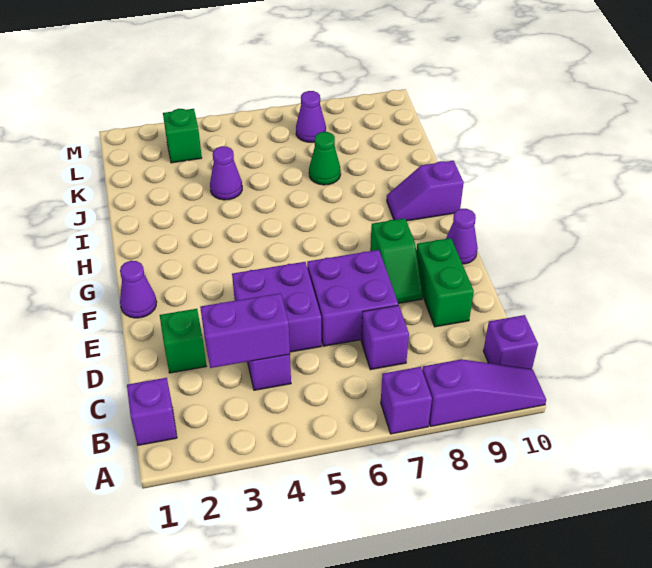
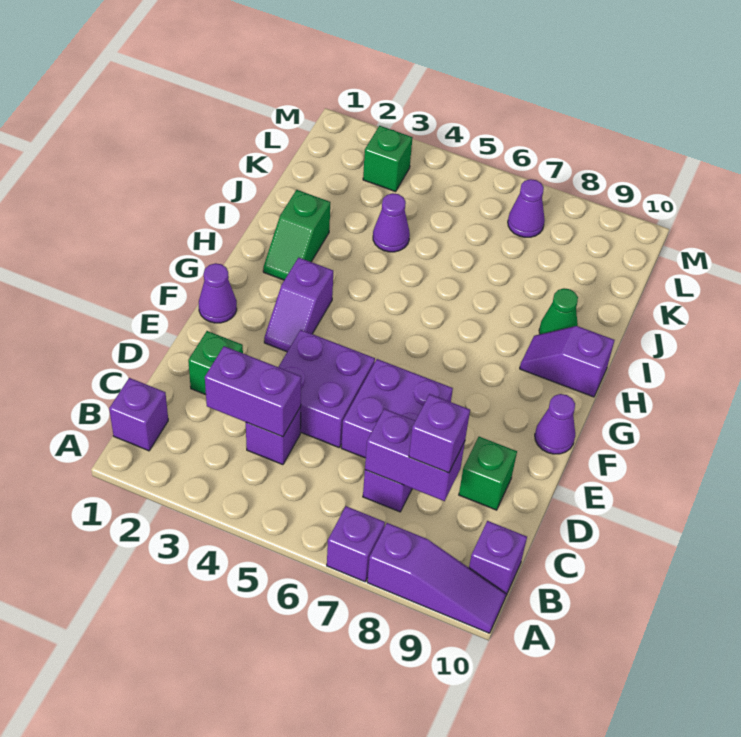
none -> purple 1x2 brick [365,409,465,501]
none -> purple 1x1 brick [409,394,470,473]
green 1x2 brick [416,238,474,327] -> green 1x1 brick [459,437,517,510]
green 1x2 slope [370,218,423,303] -> green 1x2 slope moved to [263,190,330,280]
none -> purple 1x2 slope [264,258,333,352]
green 1x1 cone [309,132,341,185] -> green 1x1 cone moved to [539,288,578,334]

